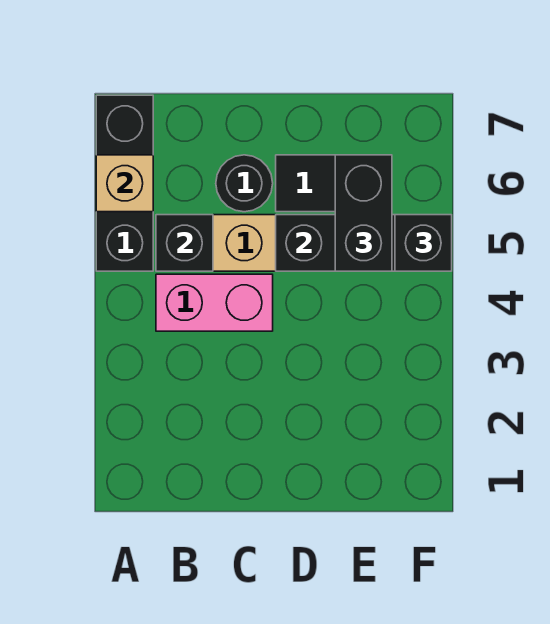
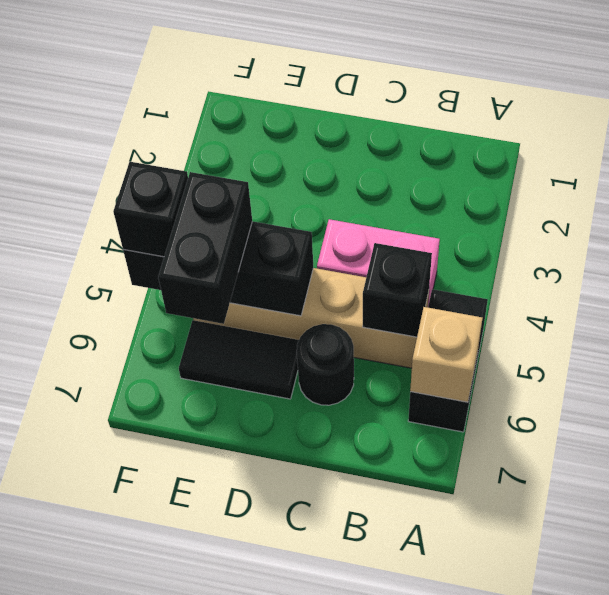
black 1x3 brick [96,95,153,271] -> black 1x2 brick [408,289,488,432]

